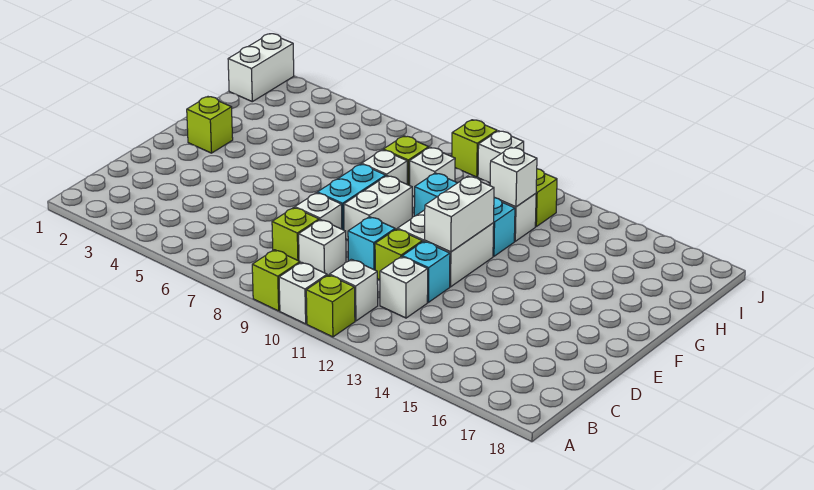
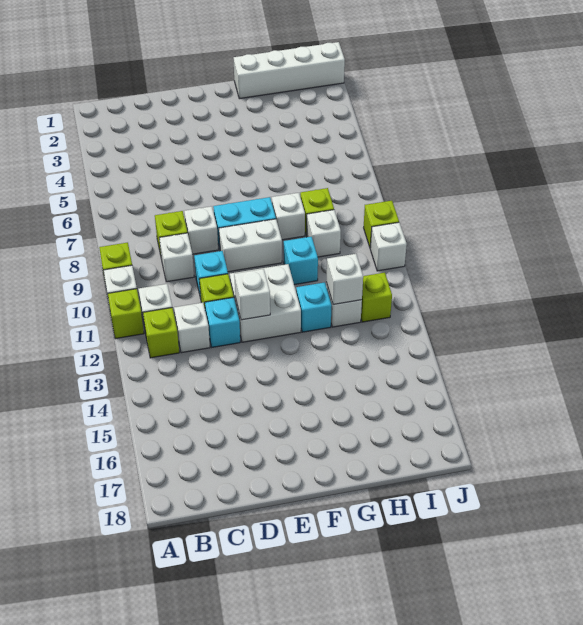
white 1x2 brick [425,176,494,252] -> white 1x1 brick [234,269,270,320]
lime 1x1 brick [187,97,233,153] -> lime 1x1 brick moved to [143,308,179,358]
white 1x2 brick [228,34,294,102] -> white 1x4 brick [234,42,345,99]

